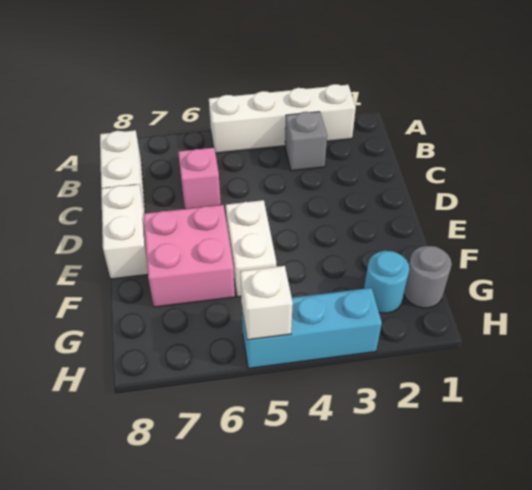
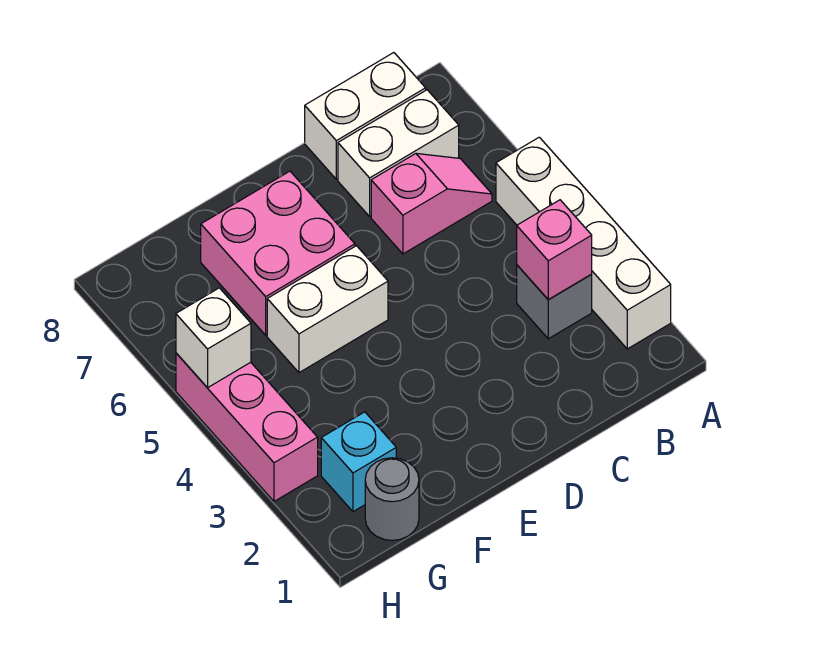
none -> pink 1x1 brick [517,200,592,299]
white 1x2 brick [101,184,148,279] -> white 1x2 brick moved to [338,90,459,216]
cyan 1x1 round brick [364,251,409,313] -> cyan 1x1 brick [321,412,396,512]
cyan 1x3 brick [242,288,382,368] -> pink 1x3 brick [176,353,318,501]

